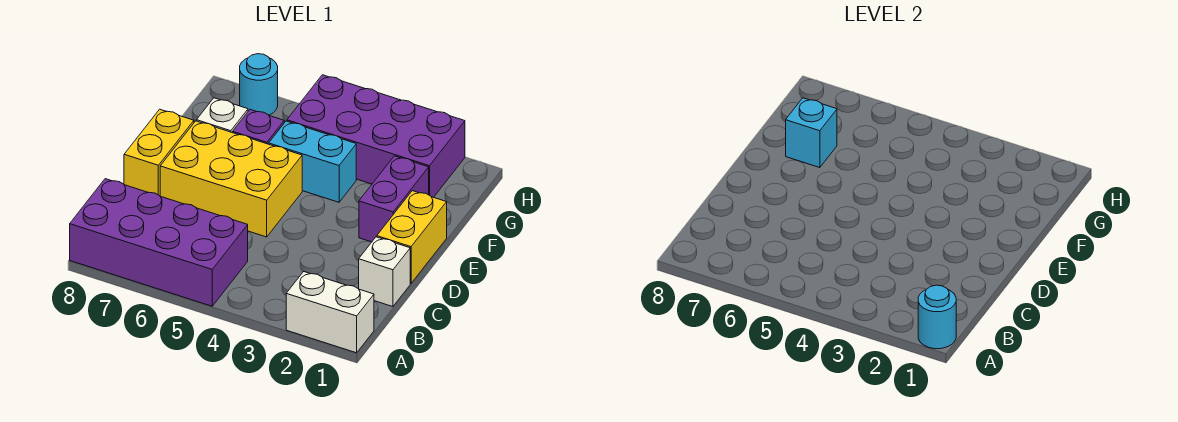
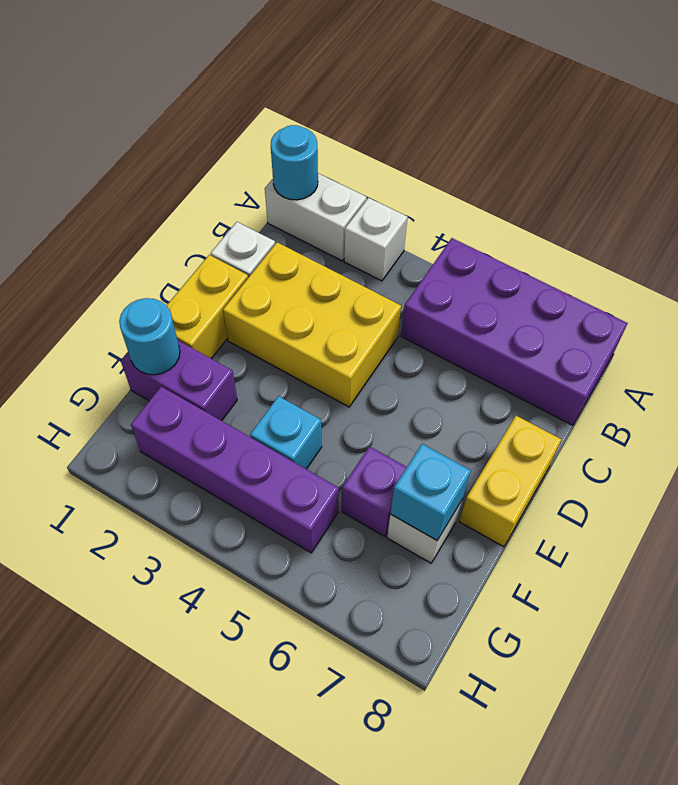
none -> white 1x1 brick [344,198,408,281]
yellow 2x3 brick [160,121,302,237] -> yellow 2x3 brick moved to [223,242,401,407]
purple 1x2 brick [359,156,429,242] -> purple 1x2 brick turned to [121,341,237,421]
cyan 1x2 brick [269,121,356,202] -> cyan 1x1 brick [250,396,322,469]
purple 2x4 brick [287,75,465,197] -> purple 1x4 brick [131,387,339,553]
cyan 1x1 round brick [240,54,278,115] -> cyan 1x1 round brick moved to [119,298,180,375]

